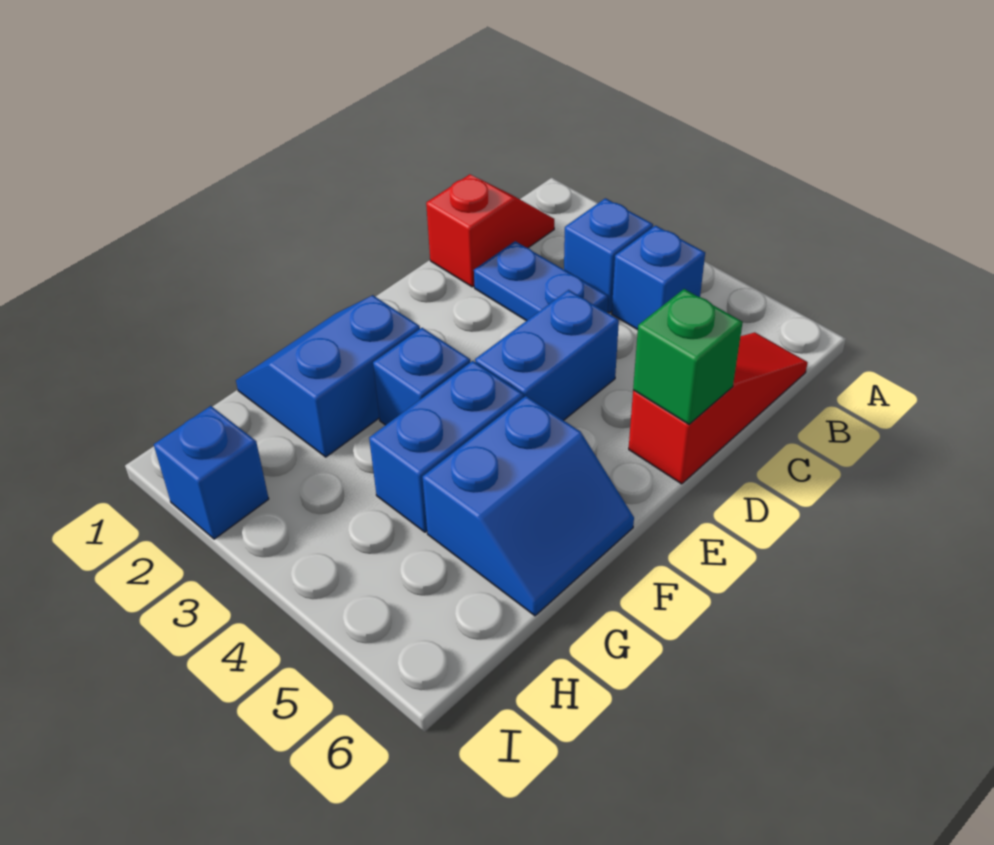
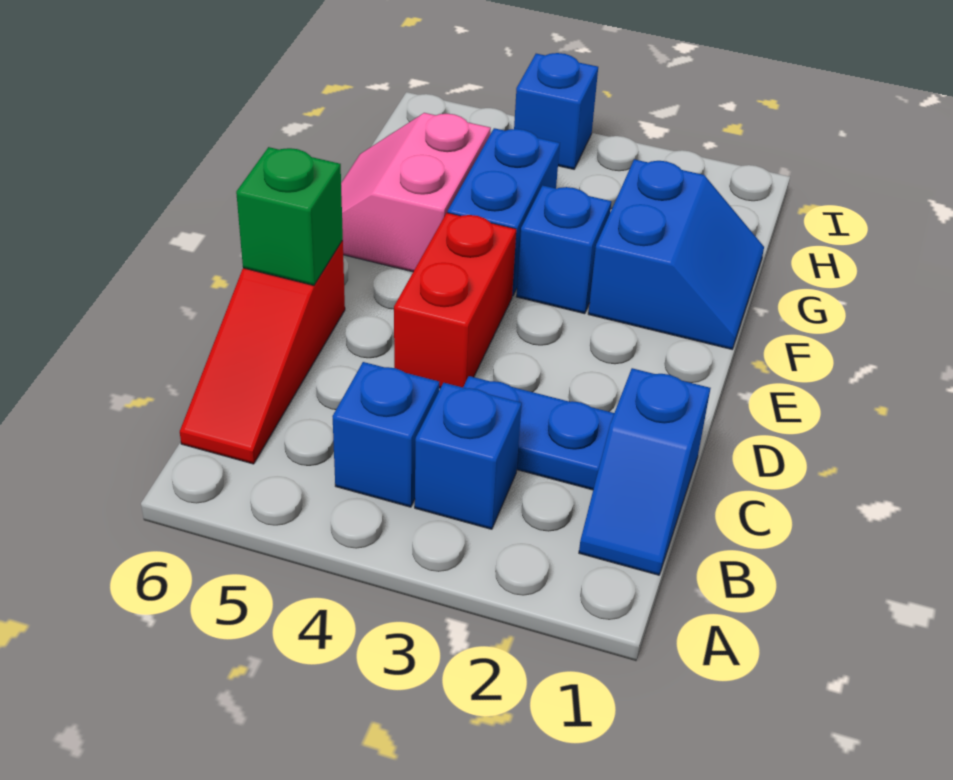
red 1x2 slope [426,174,554,287] -> blue 1x2 slope [579,368,710,575]
blue 1x2 brick [475,290,619,420] -> red 1x2 brick [394,213,516,388]
blue 2x2 slope [423,396,634,616] -> pink 2x2 slope [341,113,491,272]
blue 1x1 brick [154,406,269,539] -> blue 1x1 brick moved to [514,53,598,169]

